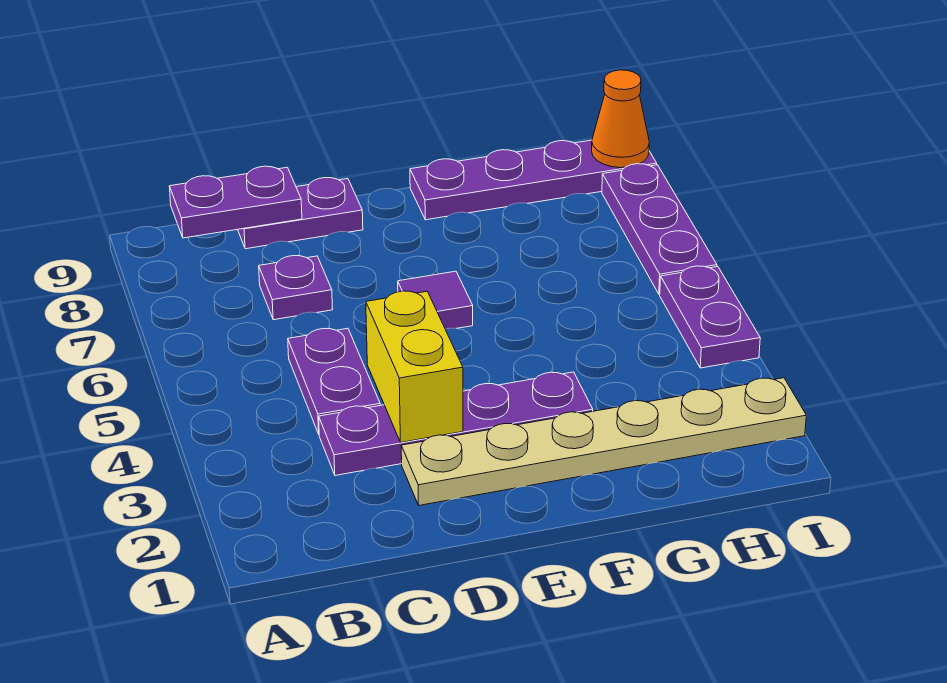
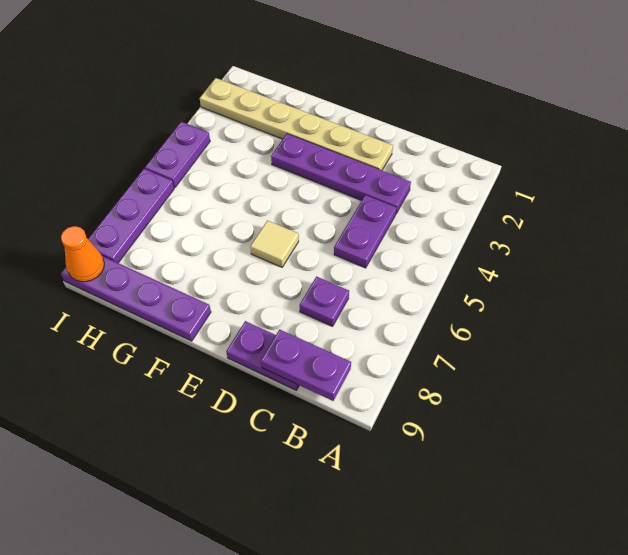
yellow 1x2 brick [366,291,463,442] -> none
purple 1x1 tile [398,271,473,329] -> tan 1x1 tile [250,221,299,267]

